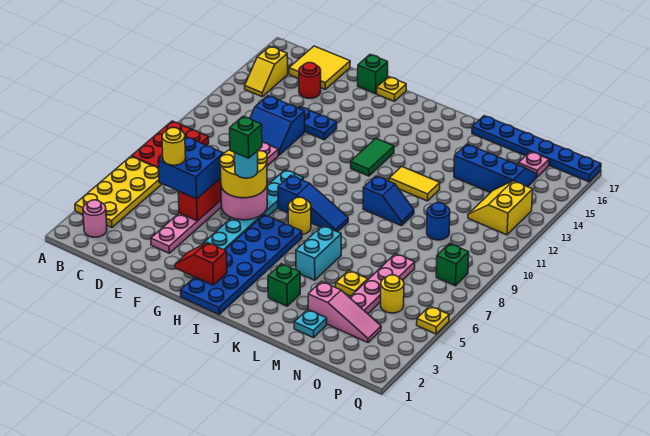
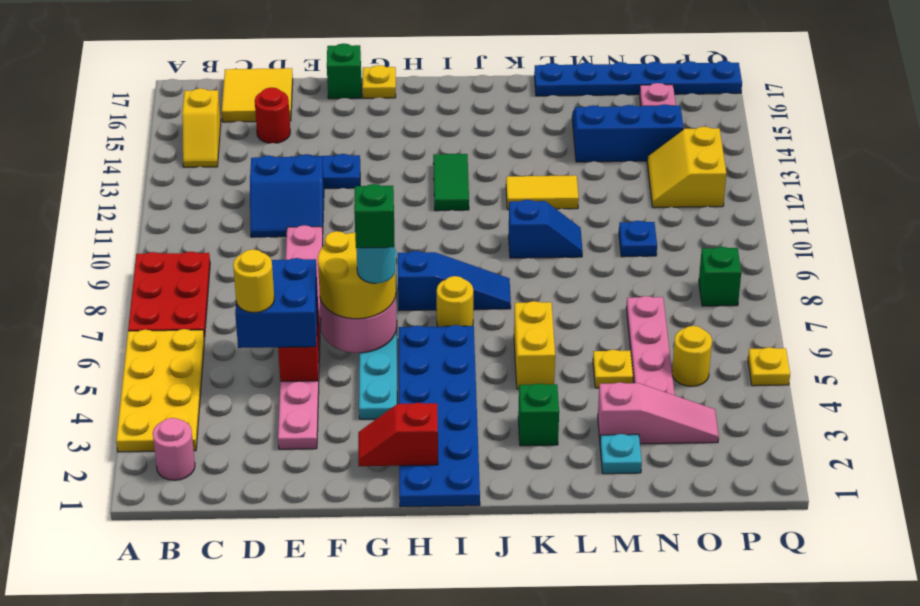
cyan 1x2 brick [296,225,341,280] -> yellow 1x2 brick [514,301,555,389]
blue 1x1 round brick [427,203,450,240] -> blue 1x1 plate [619,221,657,257]

